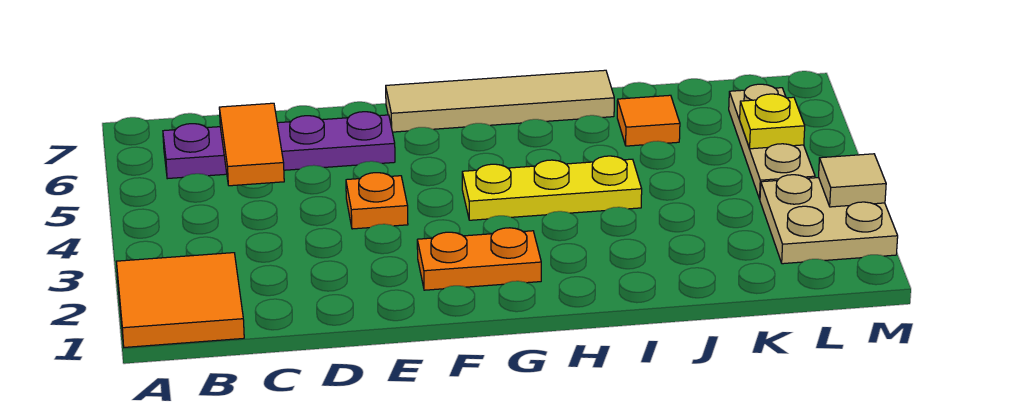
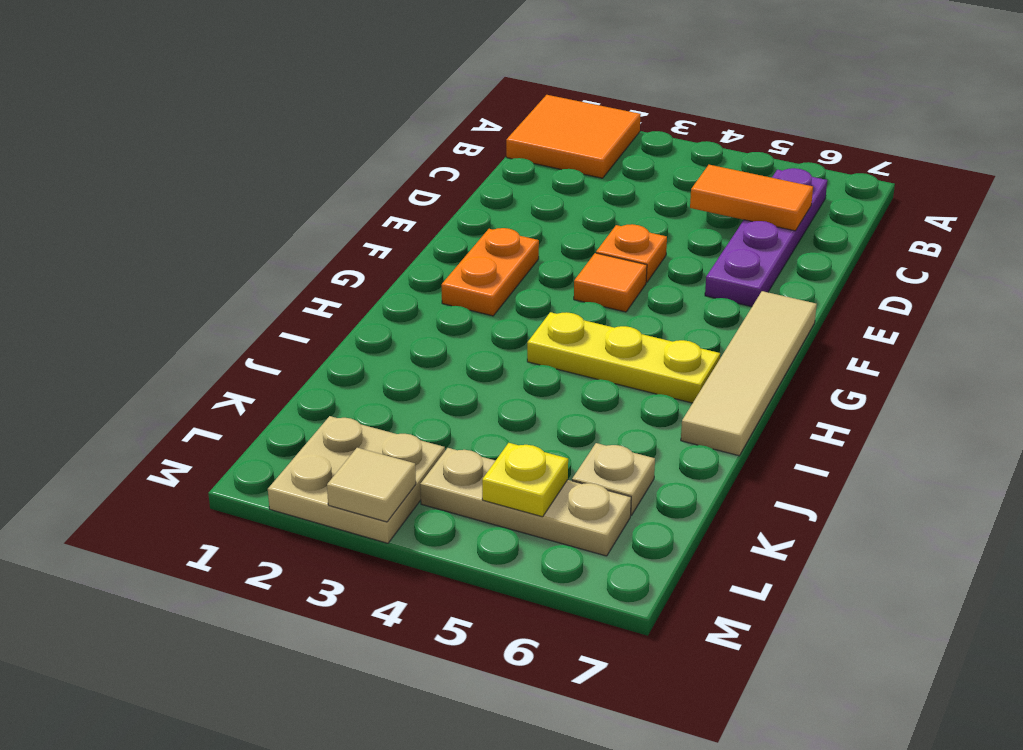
yellow 1x3 plate [462,156,642,220] -> yellow 1x3 plate turned to [527,312,720,403]
orange 1x1 tile [617,95,680,146] -> orange 1x1 tile moved to [574,253,647,312]
none -> tan 1x1 plate [572,443,655,515]

